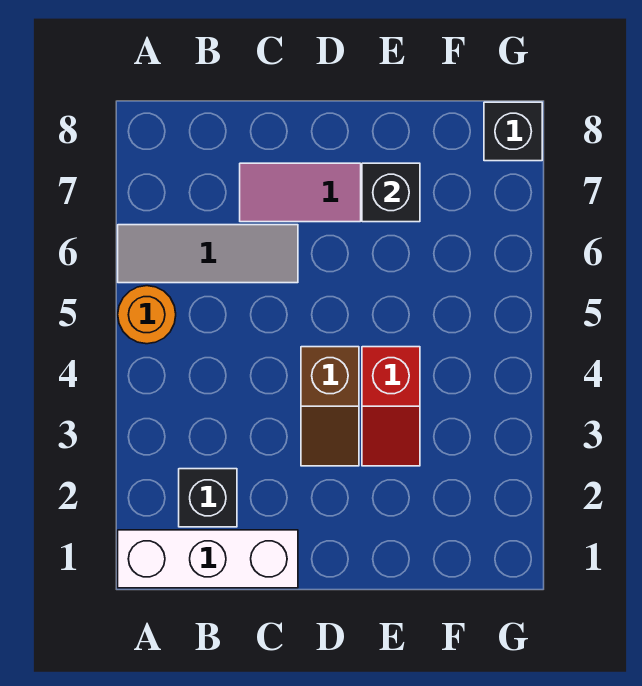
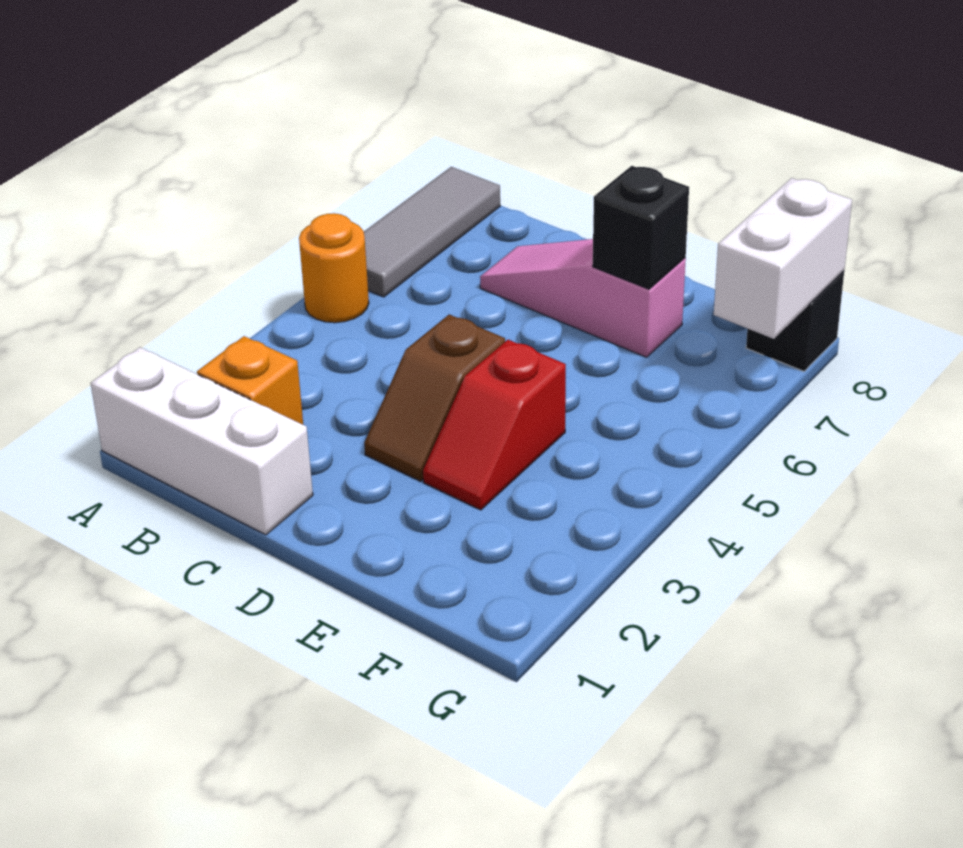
grey 1x3 tile [118,225,298,283] -> grey 1x3 tile turned to [364,167,500,297]
black 1x1 brick [179,469,237,527] -> orange 1x1 brick [197,336,303,425]
none -> white 1x2 brick [714,178,852,339]

